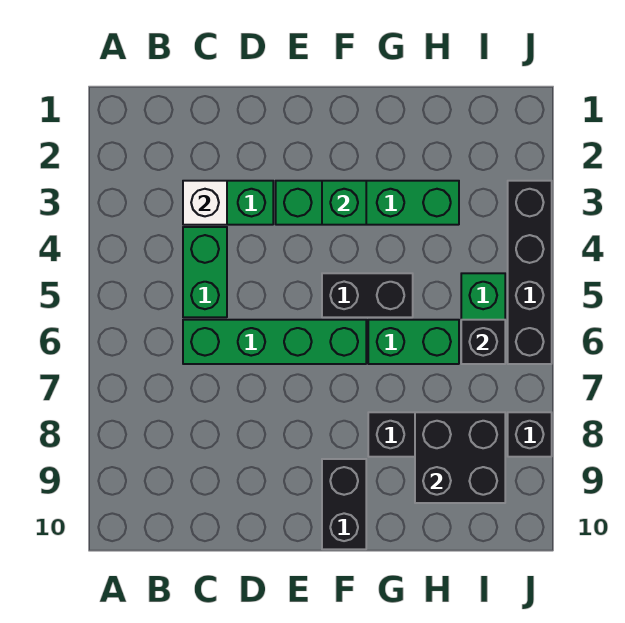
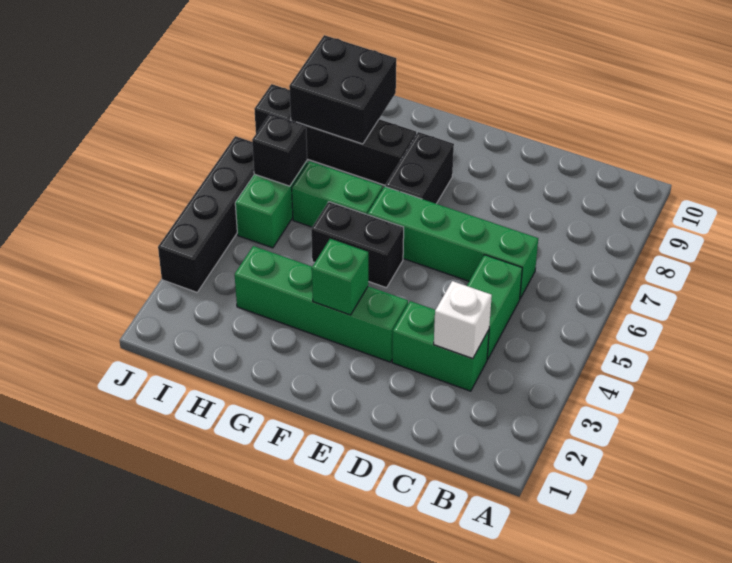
black 1x2 brick [322,459,366,549] -> black 1x2 brick moved to [385,132,454,204]

